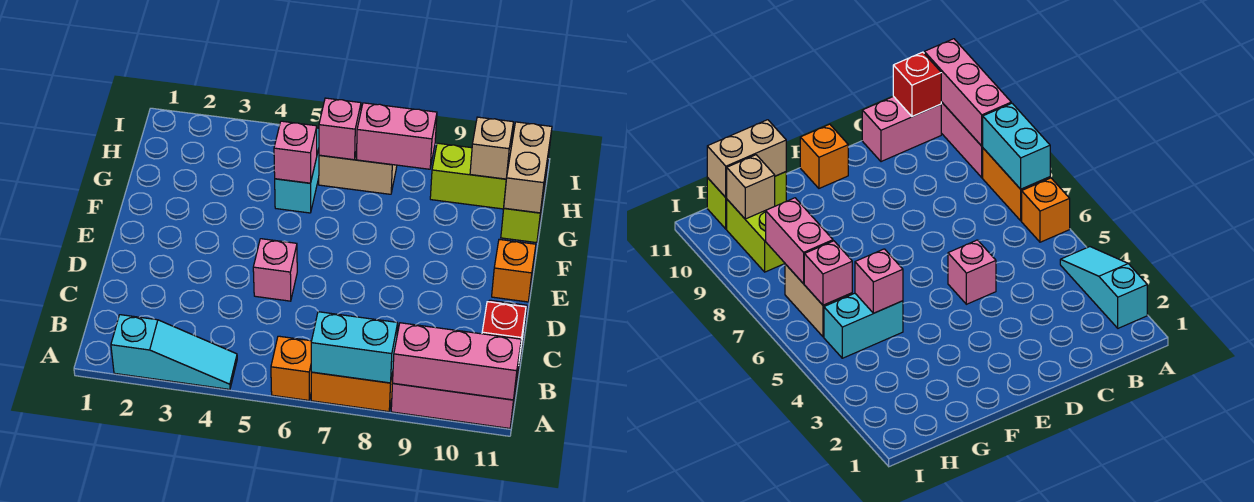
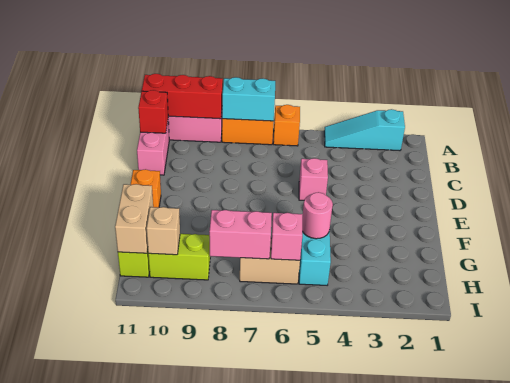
pink 1x3 brick [393,323,521,400] -> red 1x3 brick [142,74,223,119]
pink 1x1 brick [274,121,317,183] -> pink 1x1 round brick [302,192,333,239]

